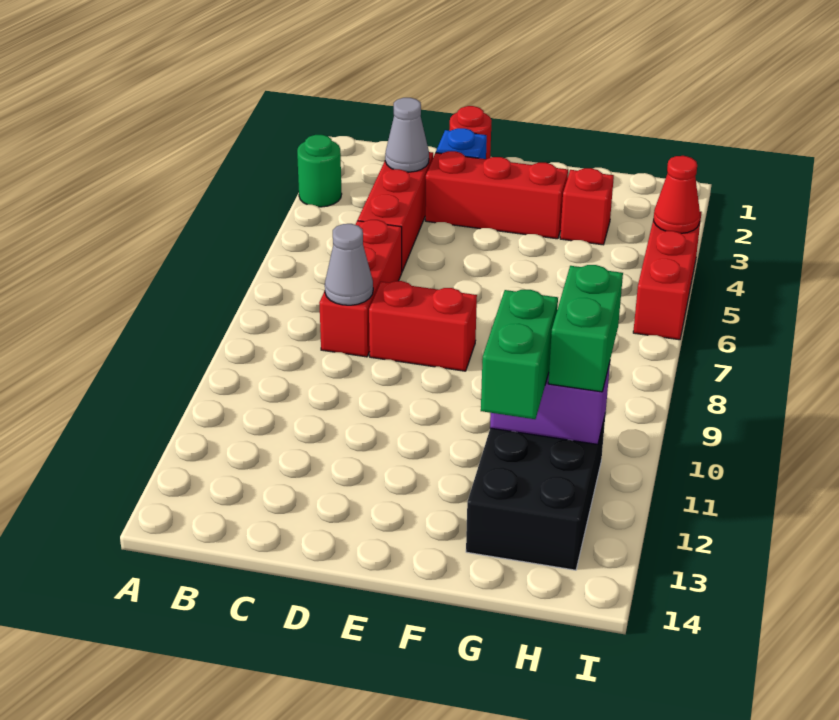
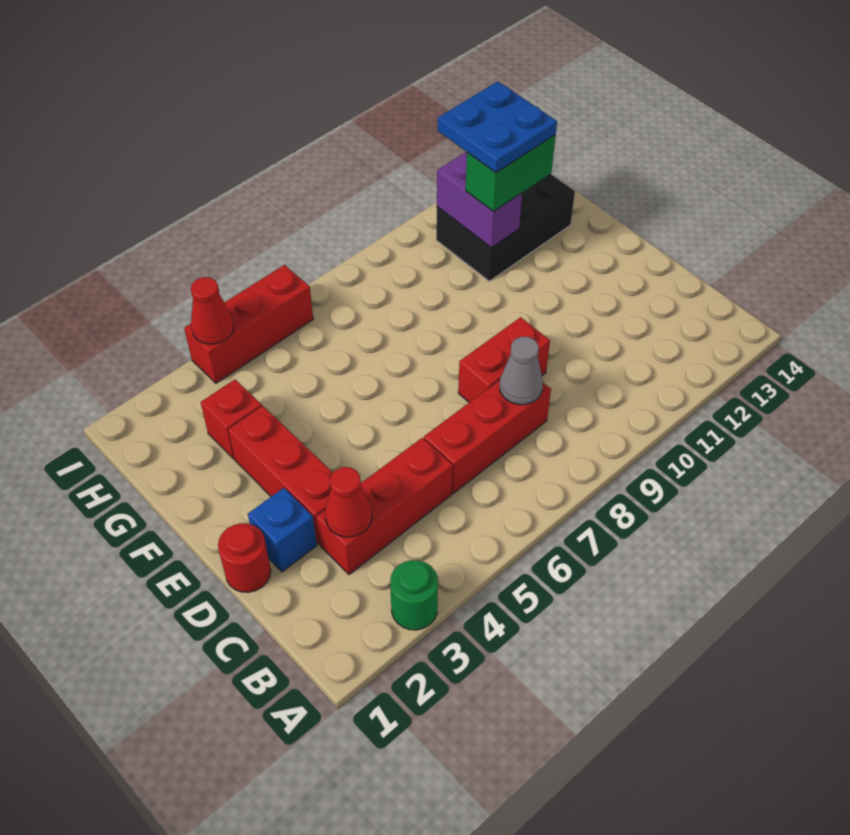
grey 1x1 cone [385,98,429,172] -> red 1x1 cone [325,467,372,537]
red 1x2 brick [369,281,477,371] -> red 1x2 brick turned to [458,317,550,402]
none -> blue 2x2 plate [437,81,557,173]
green 1x2 brick [548,265,623,392] -> none

